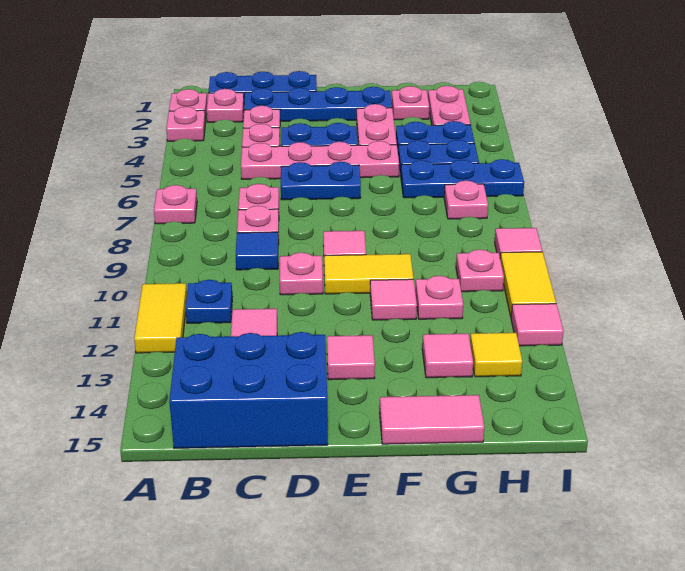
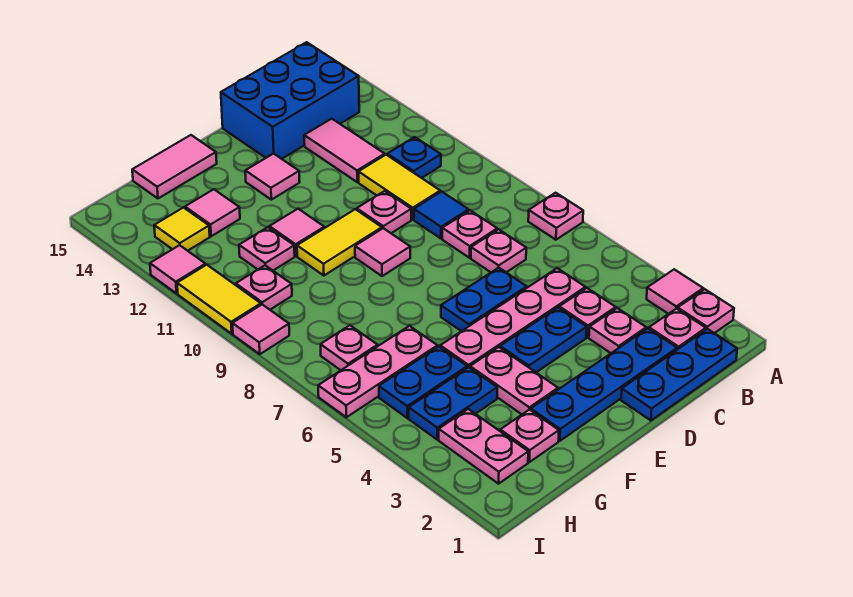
pink 1x1 plate [166,107,206,141] -> pink 1x1 tile [647,269,703,314]
yellow 1x2 tile [134,283,187,353] -> yellow 1x2 tile moved to [358,155,440,219]
blue 1x3 plate [401,159,524,198] -> pink 1x3 plate [318,326,437,417]

